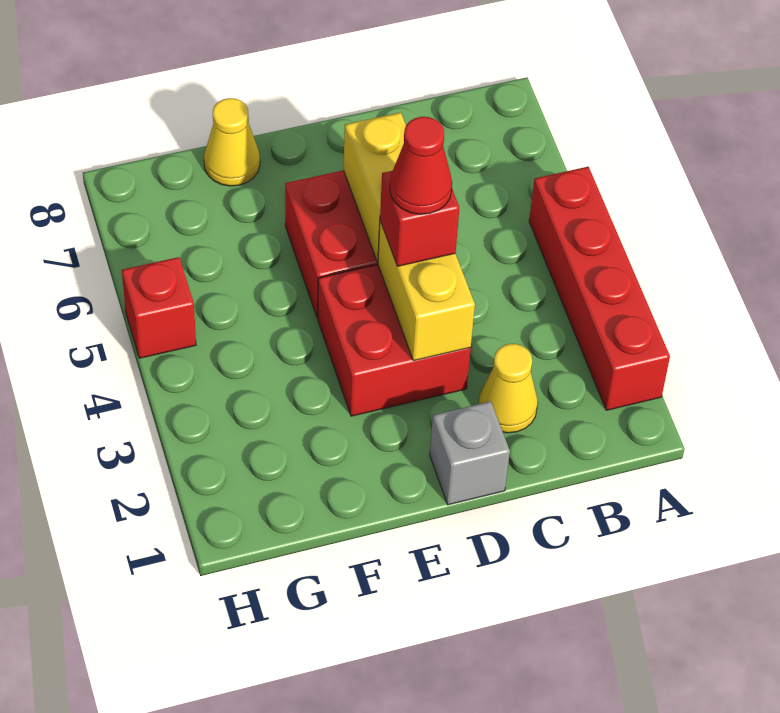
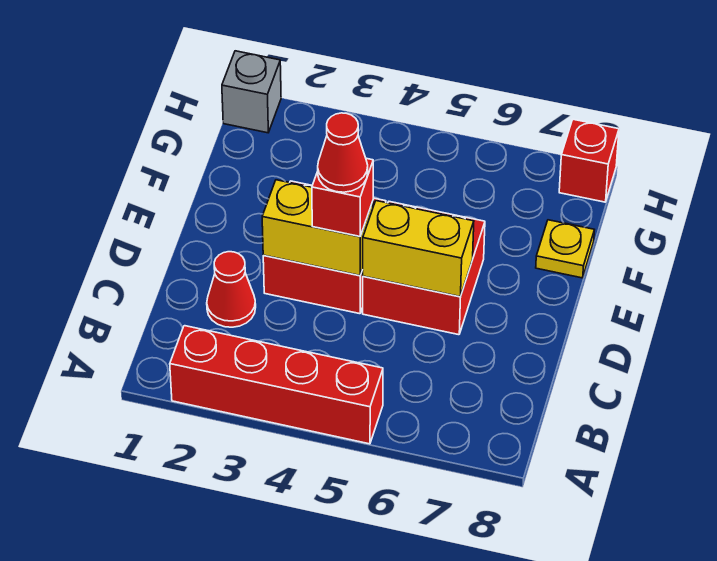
yellow 1x1 cone [478,344,538,433] -> red 1x1 cone [207,252,256,327]
grey 1x1 brick [430,401,510,505] -> grey 1x1 brick moved to [222,51,281,133]
yellow 1x1 cone [204,98,260,186] -> yellow 1x1 plate [536,220,594,278]
red 1x1 brick [122,257,196,358] -> red 1x1 brick moved to [559,119,619,202]

